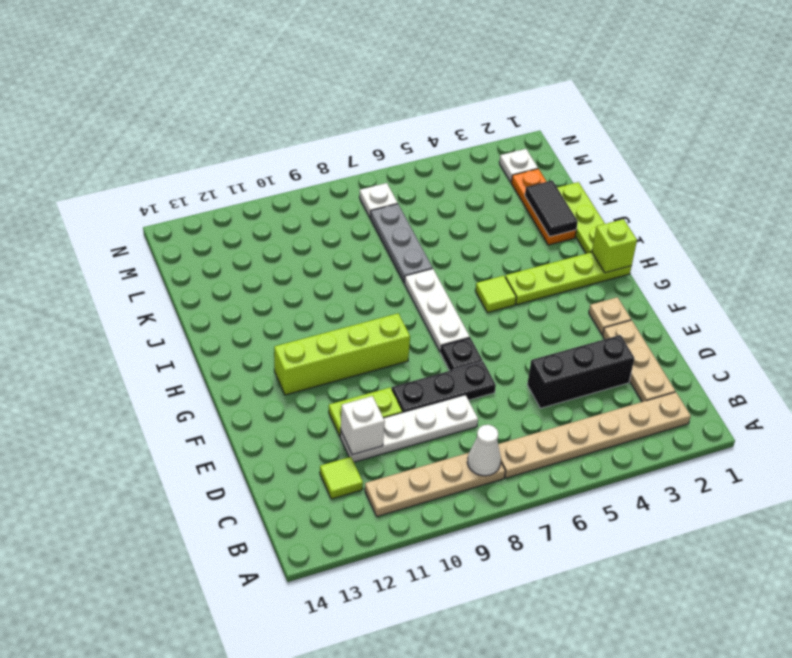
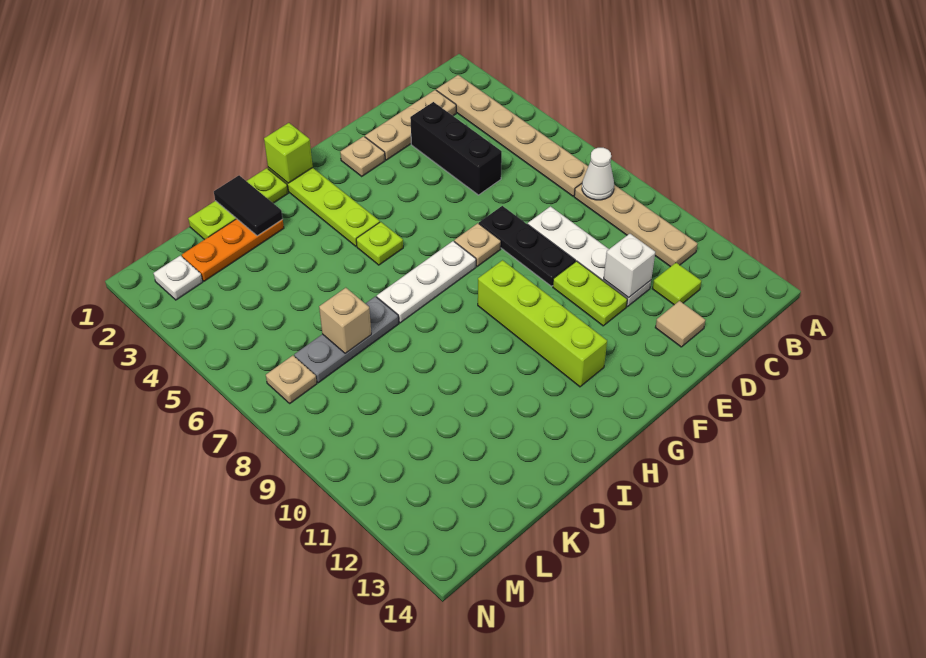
none -> tan 1x1 tile [655,301,705,347]
black 1x1 plate [441,338,483,371] -> tan 1x1 plate [454,223,501,266]
lime 1x1 tile [475,276,516,313] -> lime 1x1 plate [356,222,403,265]
black 1x2 tile [525,181,578,237] -> black 1x2 tile turned to [214,175,283,236]
none -> tan 1x1 brick [319,288,371,354]
white 1x1 plate [359,183,398,217] -> tan 1x1 plate [266,355,317,403]

